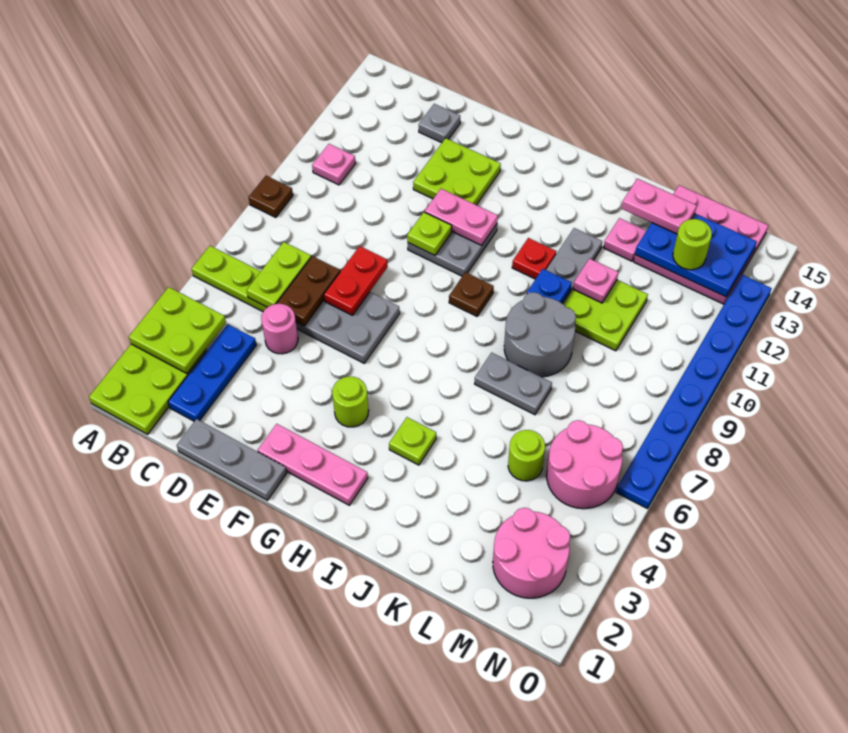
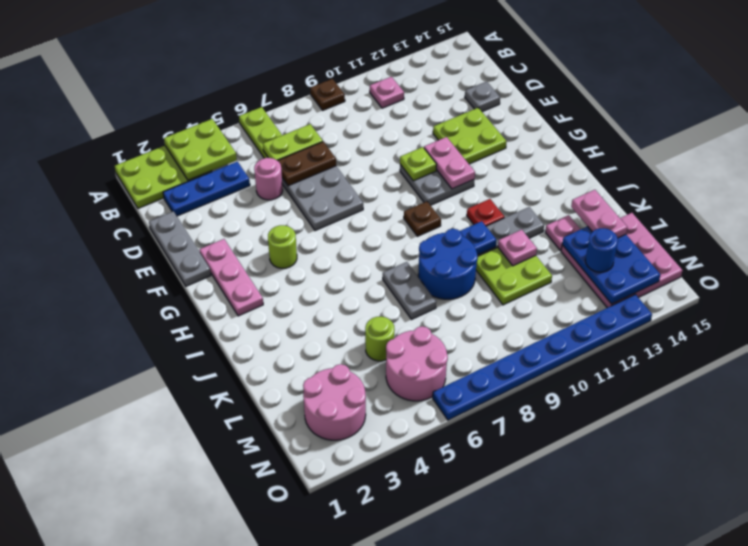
red 1x2 plate [324,246,388,315] -> none
lime 1x1 plate [389,417,436,465] -> none
grey 2x2 round brick [504,292,576,377] -> blue 2x2 round brick [418,229,478,299]
lime 1x1 round brick [673,219,712,270] -> blue 1x1 round brick [585,228,618,272]

